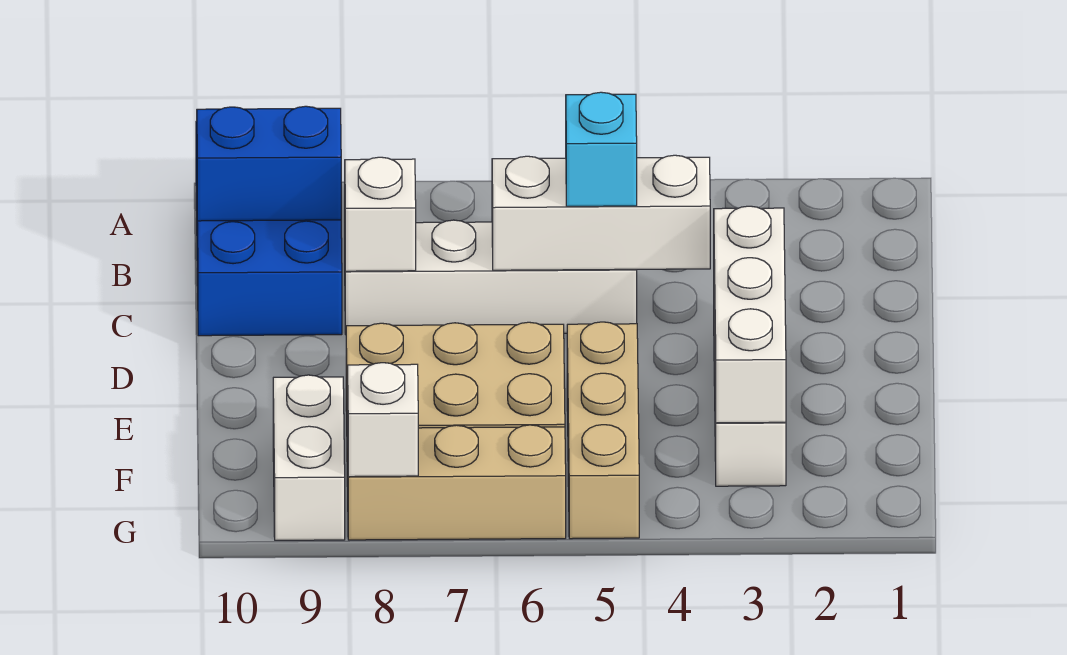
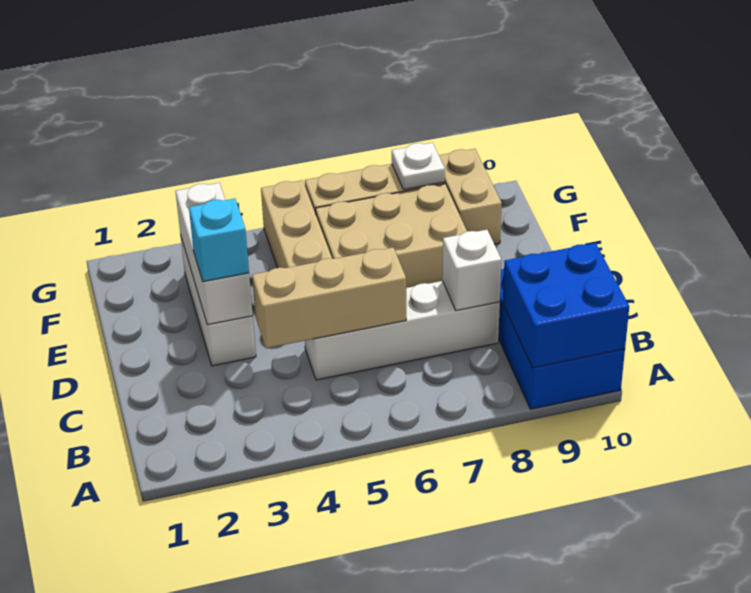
blue 1x2 brick [197,106,341,221] -> blue 2x2 brick [503,243,629,368]
white 1x3 brick [492,155,710,270] -> tan 1x3 brick [252,247,406,348]
cyan 1x1 brick [566,92,637,206] -> cyan 1x1 brick moved to [189,199,249,282]
white 1x2 brick [273,375,345,540] -> tan 1x2 brick [439,149,502,244]
white 1x1 brick [348,363,418,477] -> white 1x1 plate [392,143,445,190]

